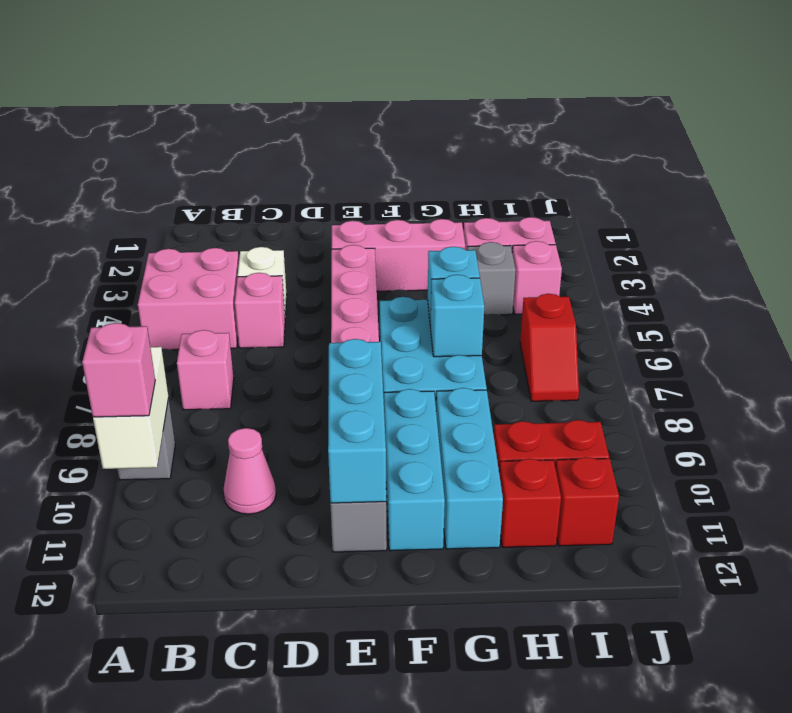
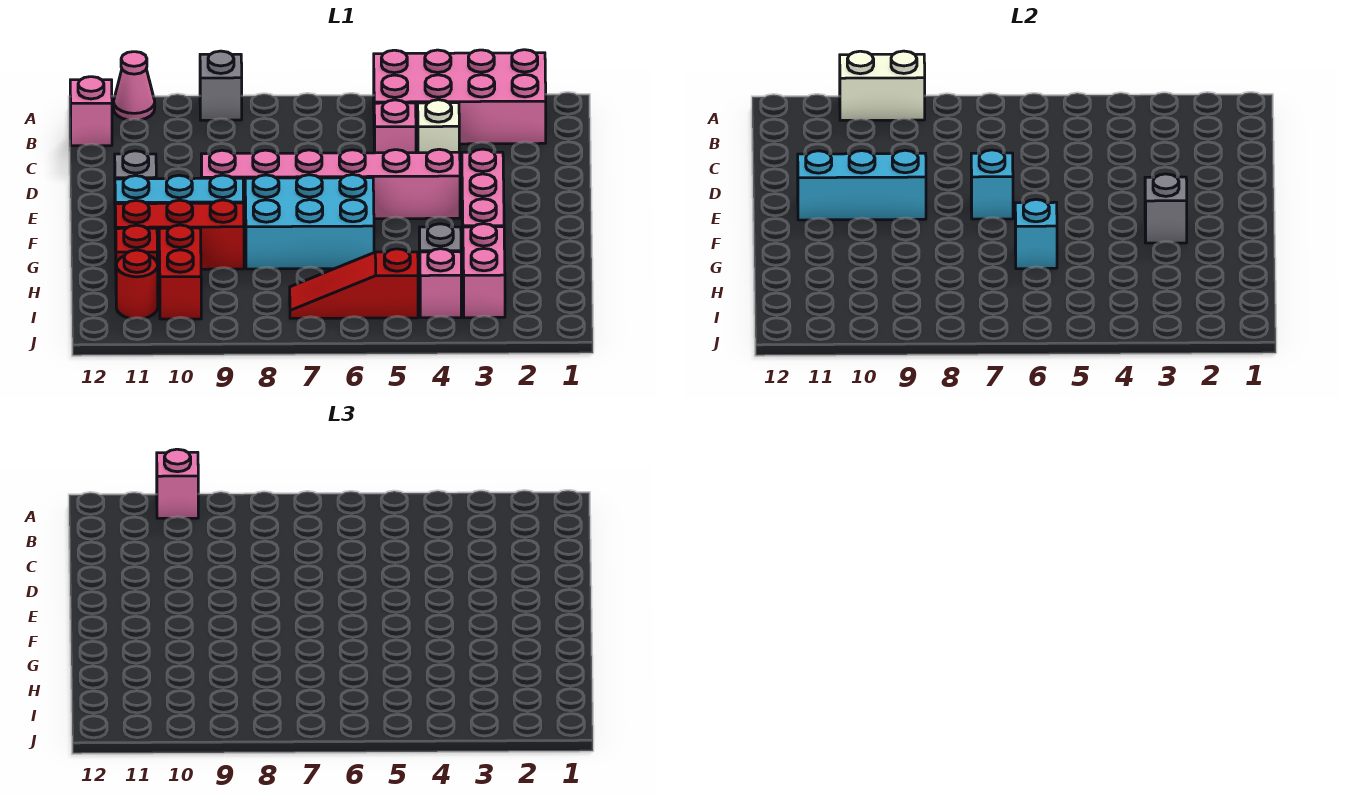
pink 2x2 brick [138,248,239,350] -> pink 2x4 brick [374,50,546,144]
pink 1x1 brick [177,330,234,410] -> pink 1x1 brick moved to [70,77,112,146]
pink 1x1 cone [224,428,276,514] -> pink 1x1 cone moved to [113,52,155,120]
none -> grey 1x1 brick [1145,174,1187,243]
cyan 1x1 brick [430,275,484,357] -> cyan 1x1 brick moved to [971,150,1013,219]
cyan 1x3 brick [436,388,503,549] -> red 1x3 brick [115,200,244,269]
red 1x2 slope [520,294,579,401] -> red 1x3 slope [290,249,418,318]
red 1x1 brick [555,457,619,546] -> red 1x1 round brick [116,250,158,319]

